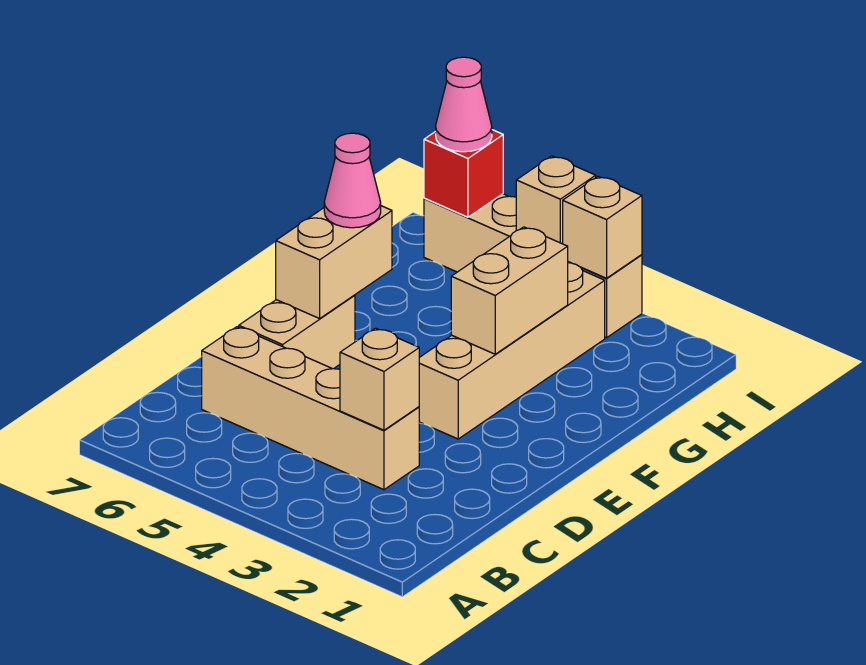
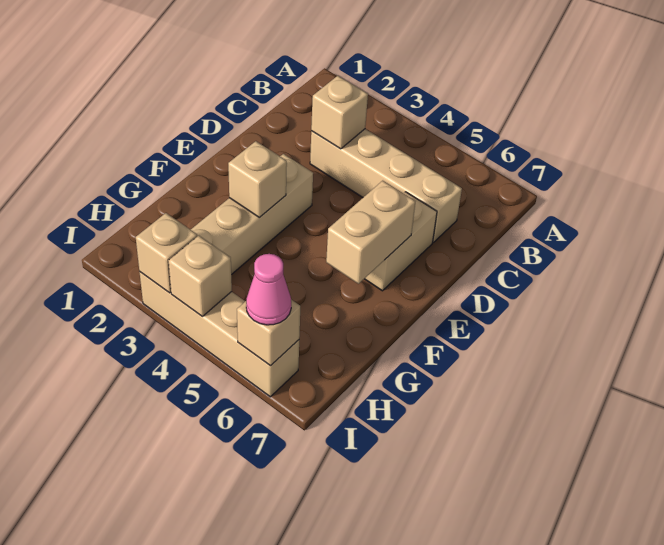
tan 1x2 brick [451,227,568,354] -> tan 1x1 brick [228,141,287,218]
pink 1x1 cone [324,133,381,228] -> none
red 1x1 brick [424,130,503,217] -> tan 1x1 brick [237,300,300,366]

